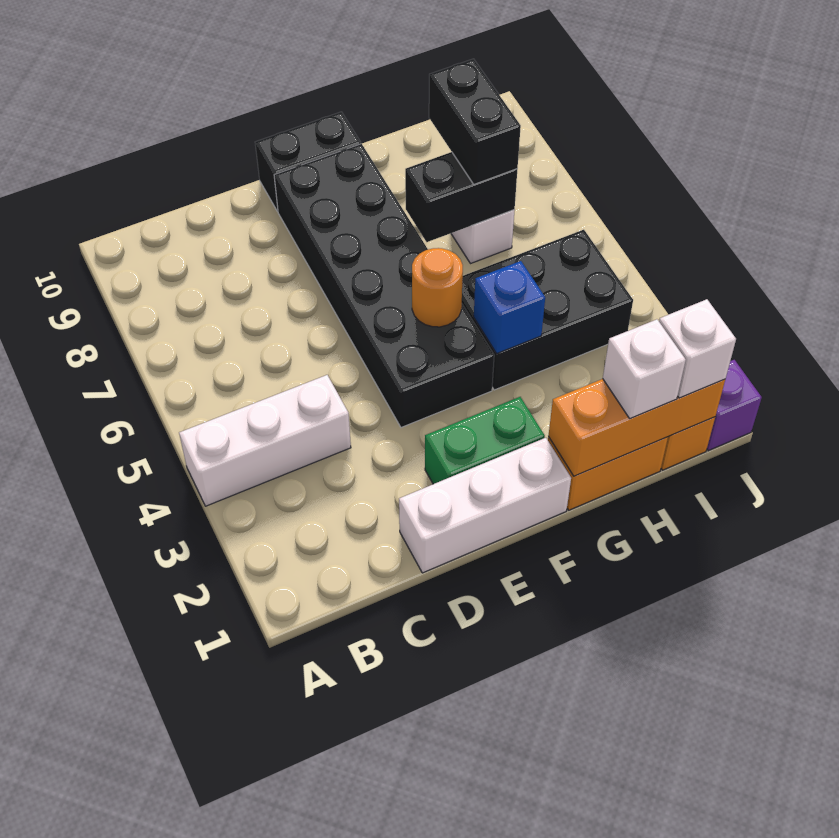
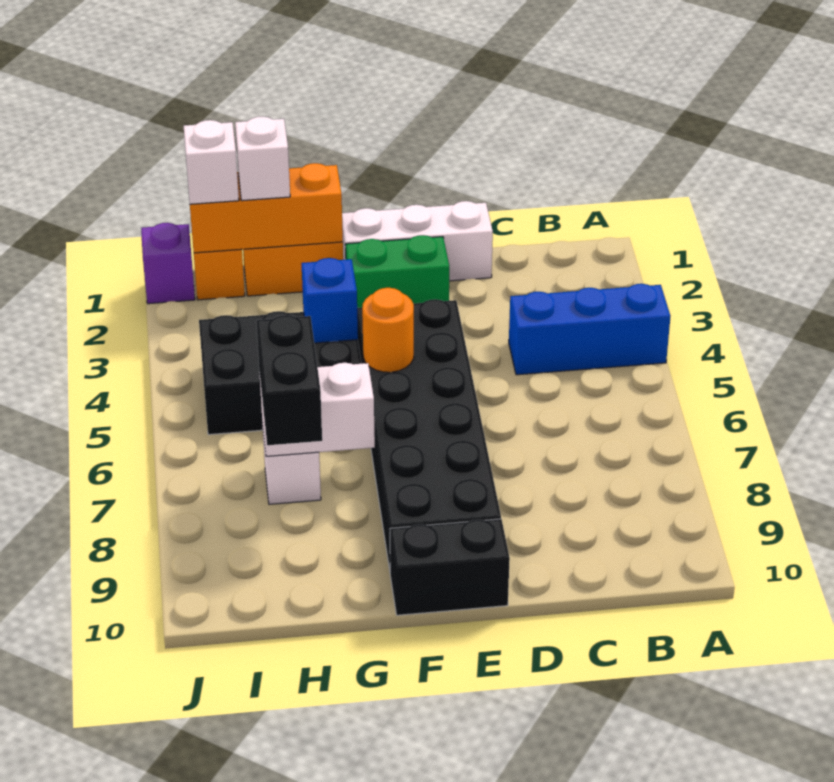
white 1x3 brick [179,375,351,506] -> blue 1x3 brick [509,284,671,375]
black 1x2 brick [405,152,517,242] -> white 1x2 brick [260,363,375,456]

